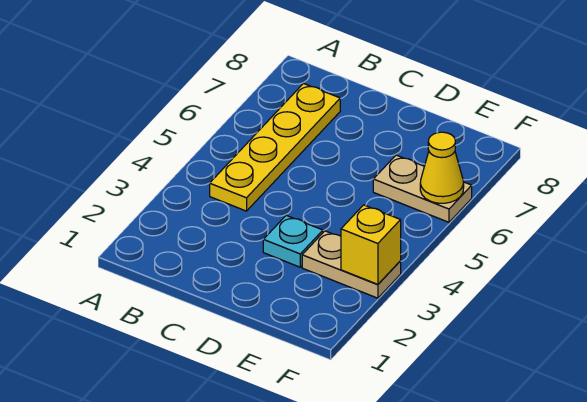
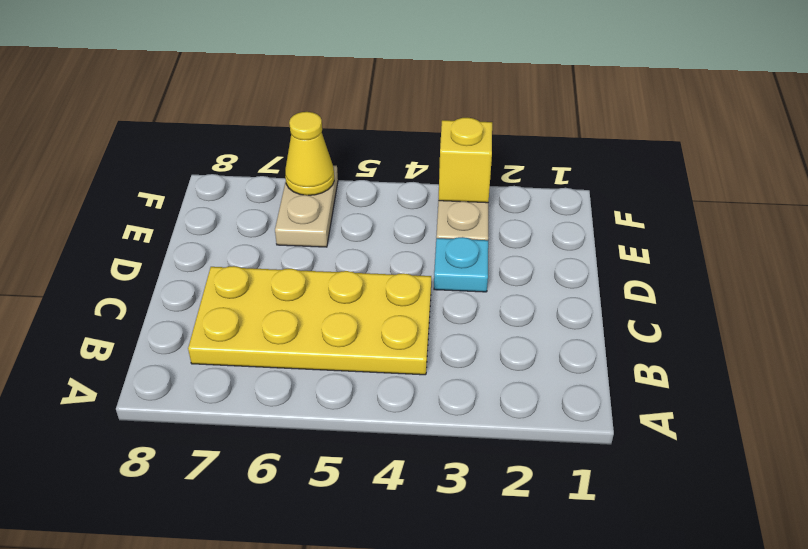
yellow 1x4 plate [210,84,340,211] -> yellow 2x4 plate [188,266,431,375]

